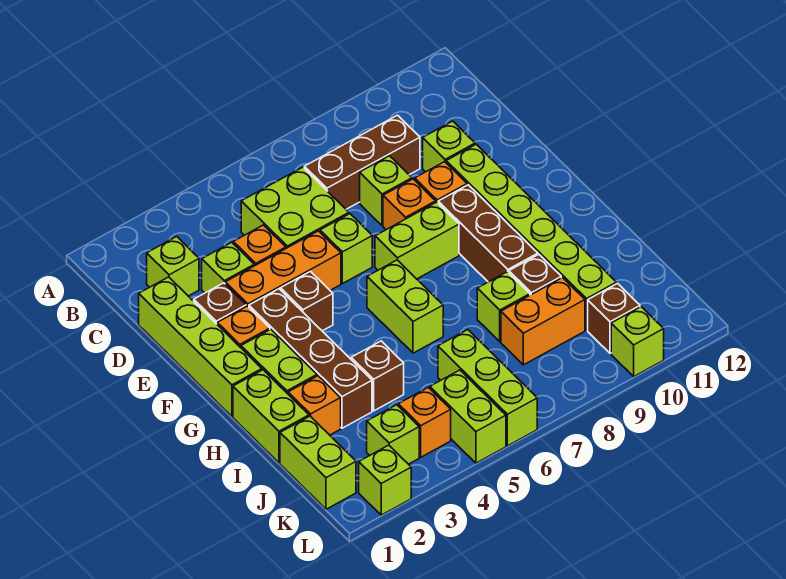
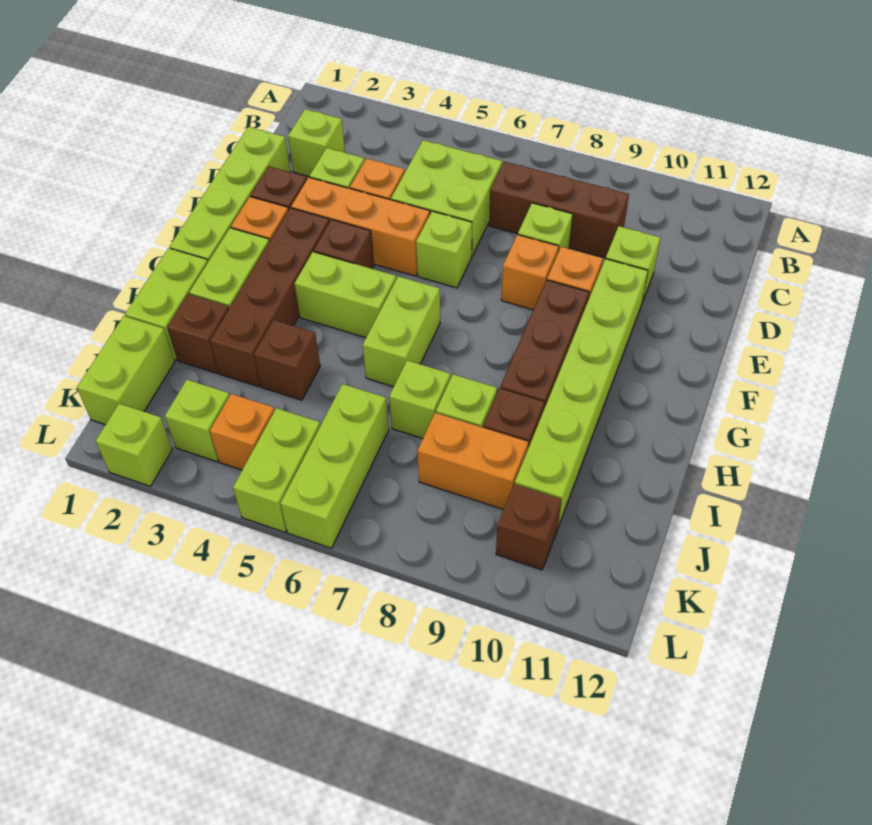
lime 1x2 brick [375,202,459,279] -> lime 1x2 brick moved to [295,252,396,338]
orange 1x1 brick [288,376,341,435] -> brown 1x1 brick [167,294,229,373]
lime 1x1 brick [611,307,664,376] -> lime 1x1 brick moved to [389,360,451,438]

